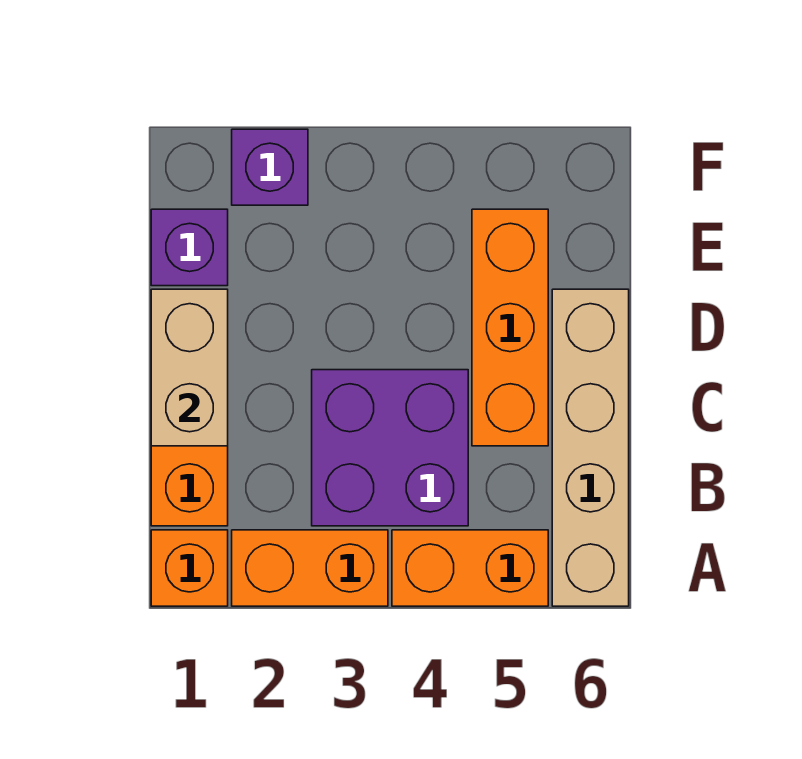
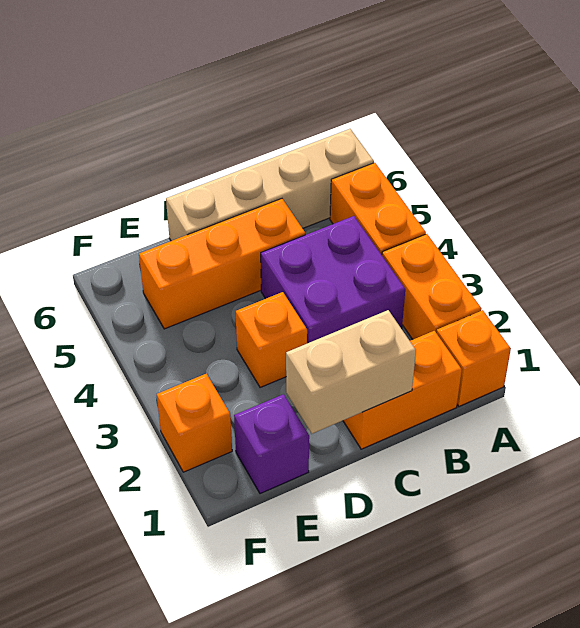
none -> orange 1x1 brick [236,292,307,388]
purple 1x1 brick [232,129,308,205] -> orange 1x1 brick [157,374,232,472]

